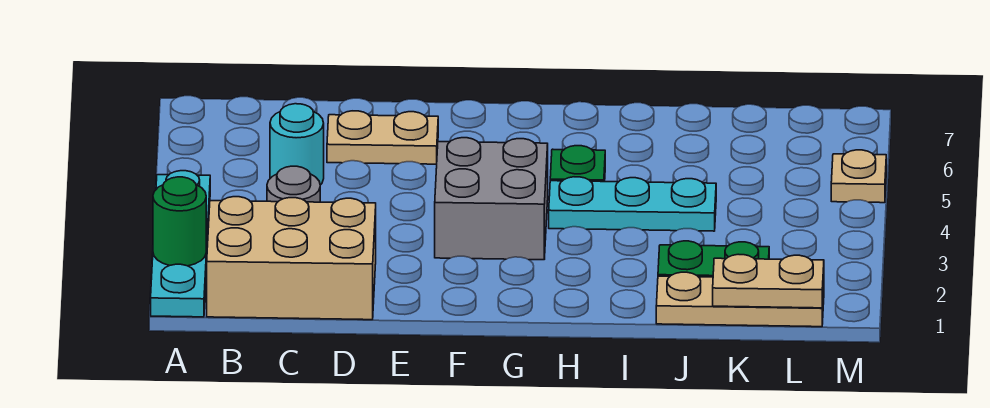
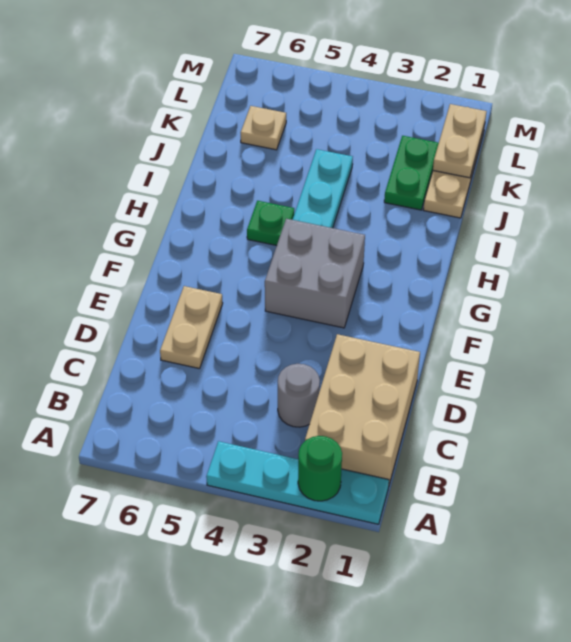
cyan 1x1 round brick [270,104,324,185] -> none
tan 1x1 plate [831,150,886,203] -> tan 1x1 plate moved to [241,106,286,150]

